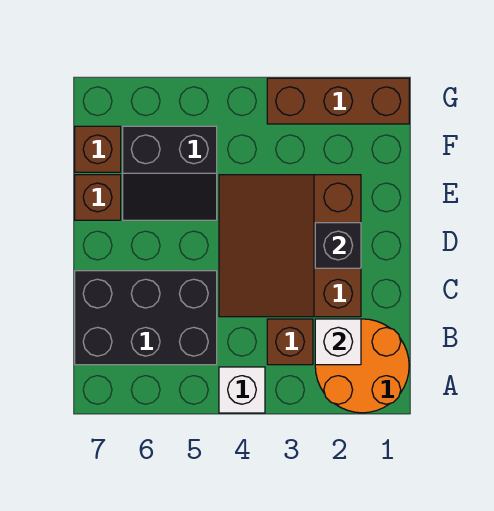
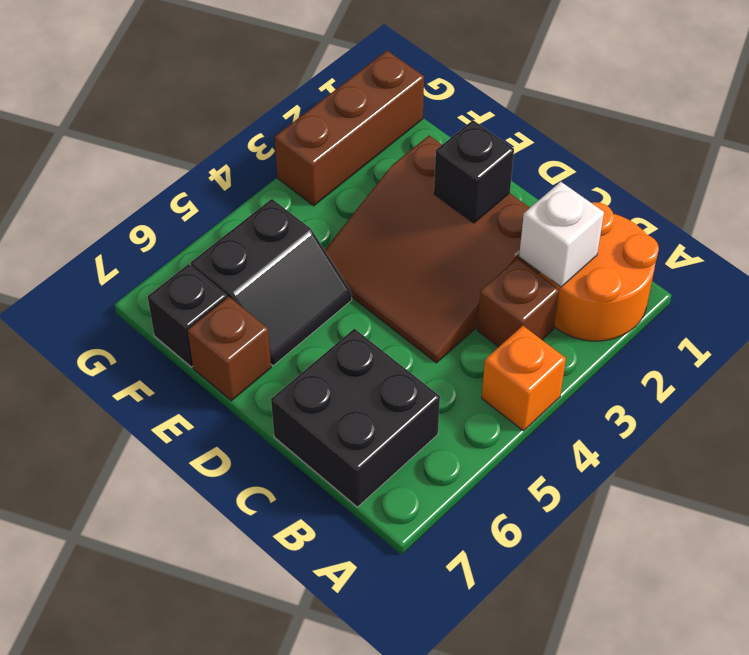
white 1x1 brick [219,367,265,413] -> orange 1x1 brick [482,326,566,431]
black 2x3 brick [75,271,217,365] -> black 2x2 brick [271,329,440,507]
brown 1x1 brick [75,126,121,172] -> black 1x1 brick [148,264,227,367]

